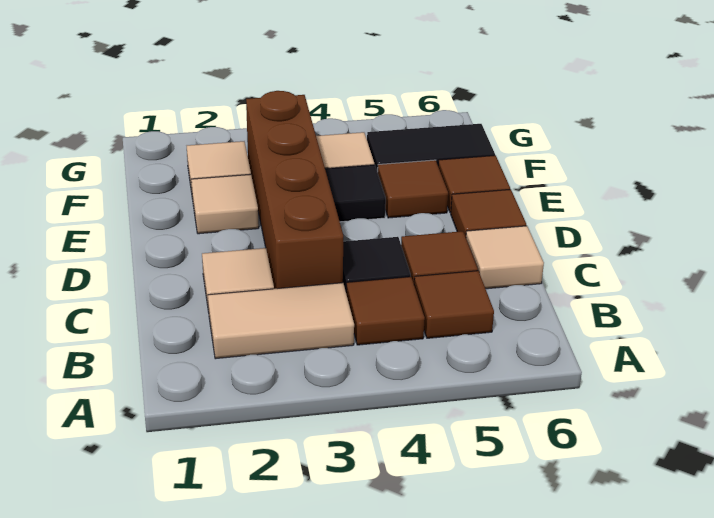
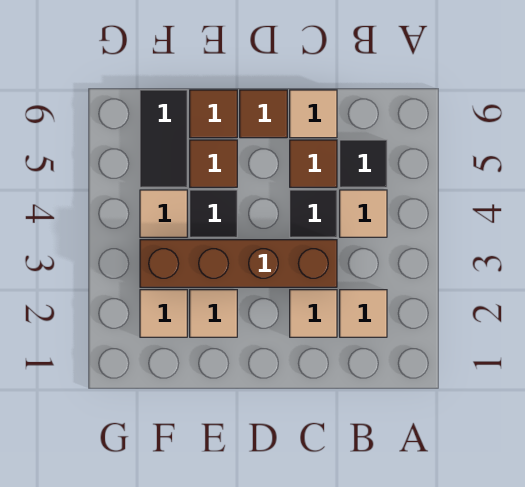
tan 1x2 tile [208,283,354,359] -> tan 1x1 tile [340,290,387,337]
brown 1x1 tile [346,277,425,345] -> tan 1x1 tile [340,190,387,237]
brown 1x1 tile [414,271,494,338] -> black 1x1 tile [340,140,387,187]

